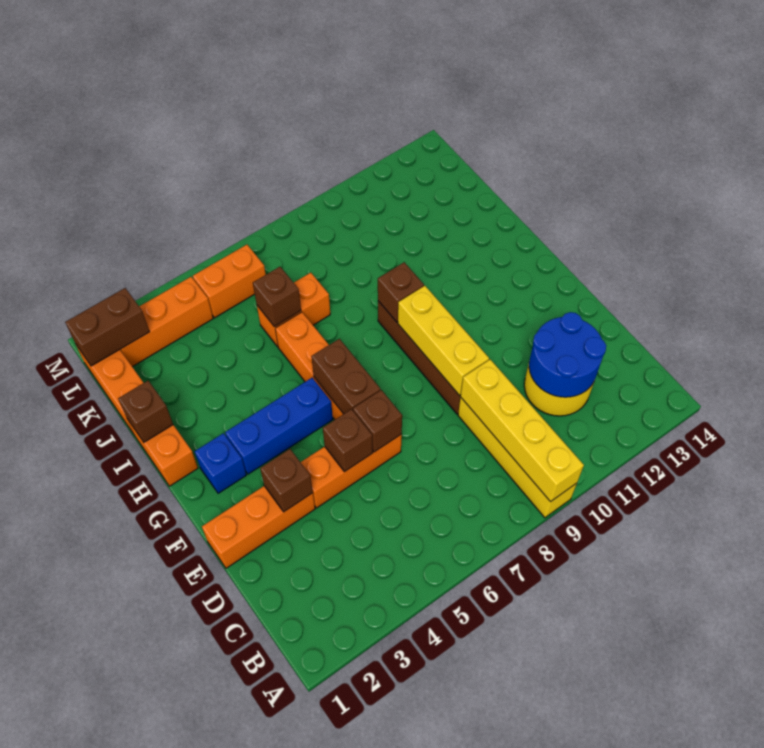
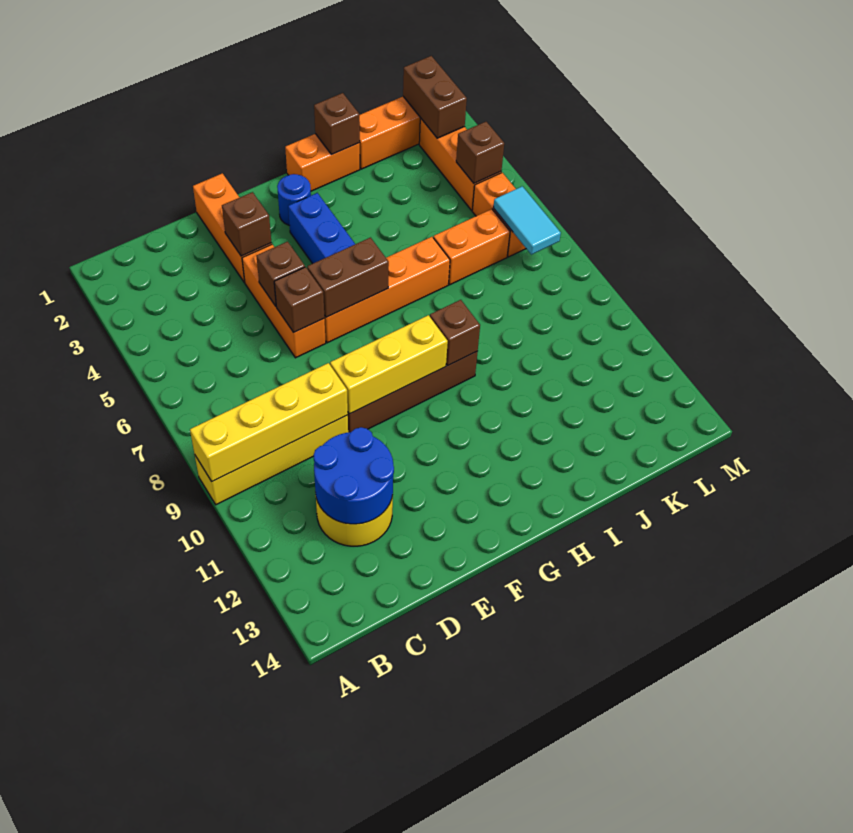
blue 1x1 brick [195,433,246,493] -> blue 1x1 round brick [277,174,311,226]
orange 1x2 brick [257,273,330,347] -> orange 1x2 brick turned to [434,209,510,285]
brown 1x1 brick [253,267,301,327] -> brown 1x1 brick moved to [456,122,504,183]
none -> cyan 1x2 tile [493,186,561,255]

